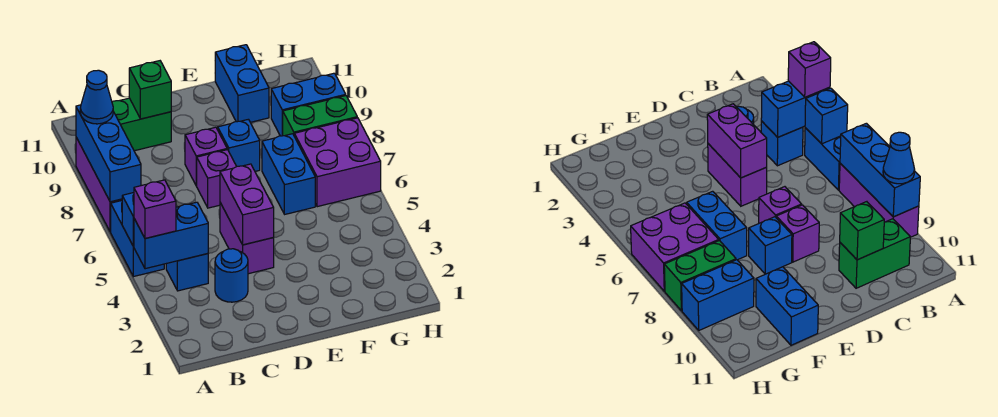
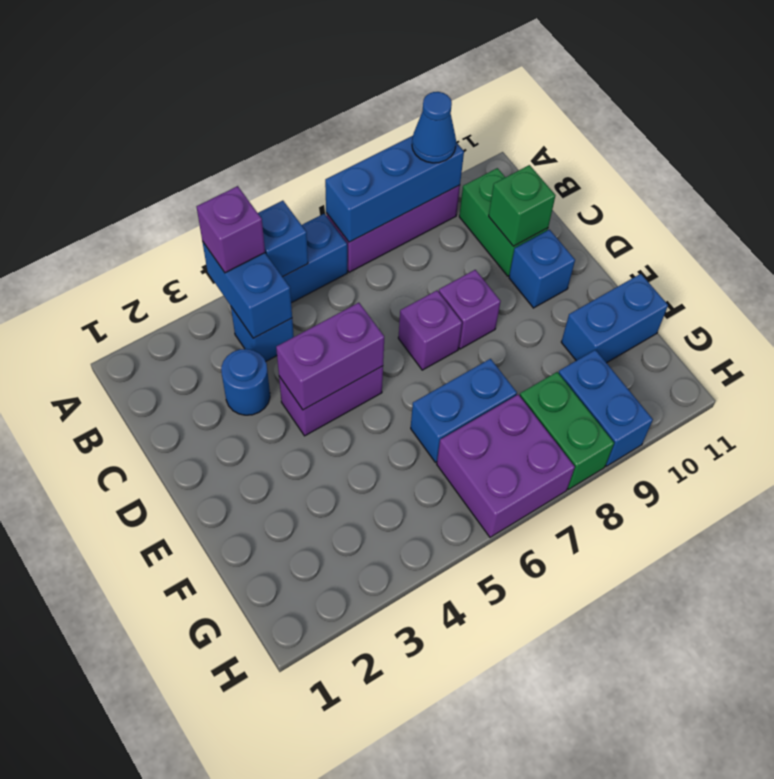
blue 1x1 brick [218,119,260,171] -> blue 1x1 brick moved to [509,230,575,308]

